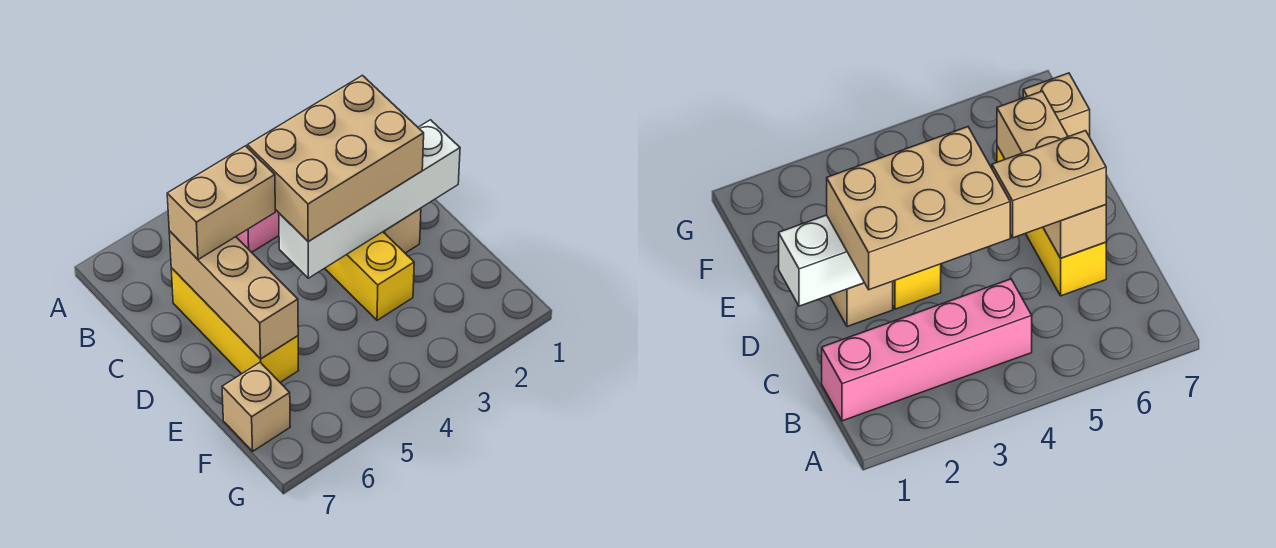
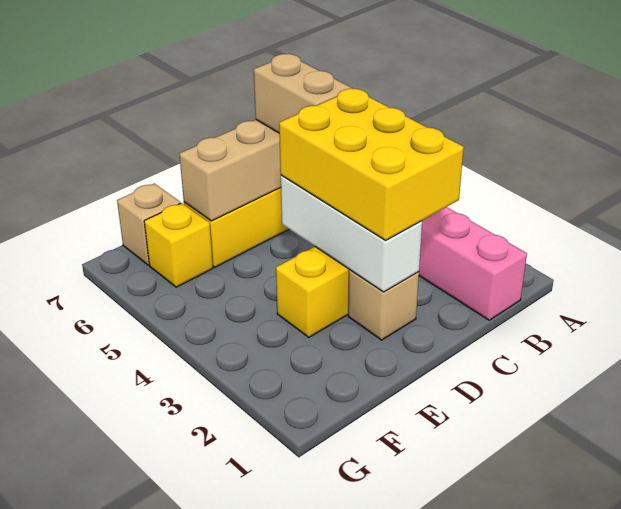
tan 2x3 brick [247,75,424,241] -> yellow 2x3 brick [279,89,464,240]
white 1x4 brick [279,120,460,278] -> white 1x3 brick [281,175,422,292]
none -> yellow 1x1 brick [144,203,213,287]

